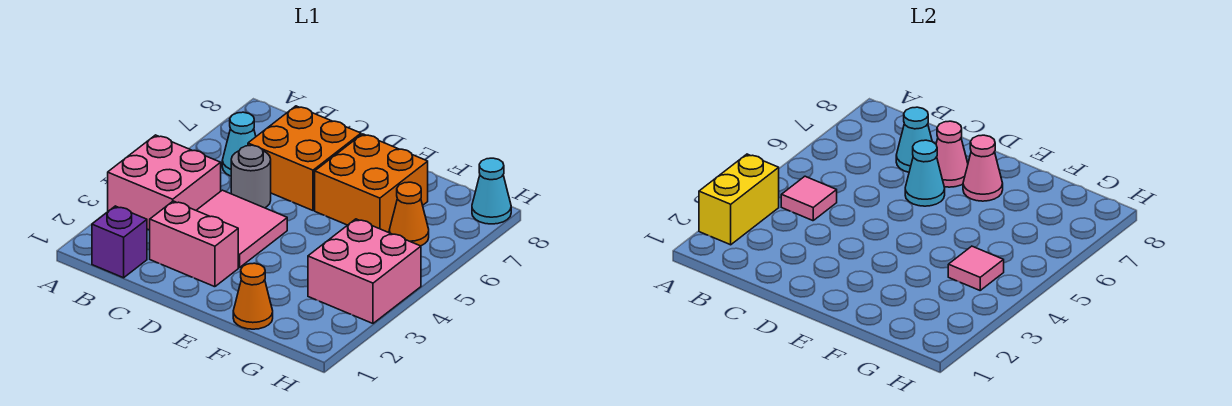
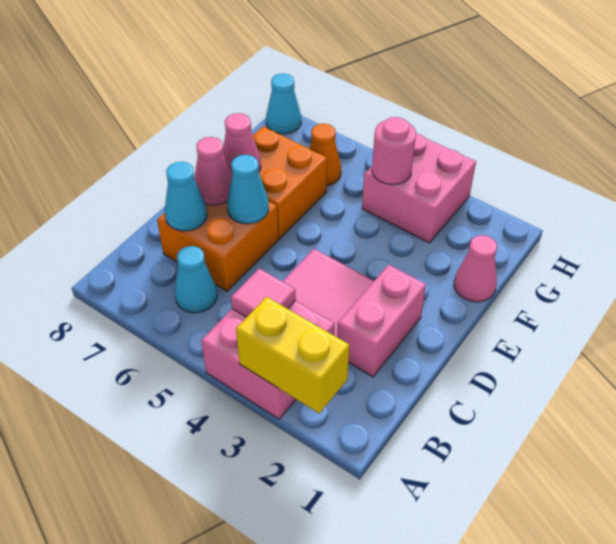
purple 1x1 brick [92,206,147,278] -> none
grey 1x1 round brick [231,145,271,208] -> none
orange 1x1 cone [233,263,273,329] -> pink 1x1 cone [454,235,497,302]
pink 1x1 tile [948,246,1004,290] -> pink 1x1 round brick [372,117,416,185]

